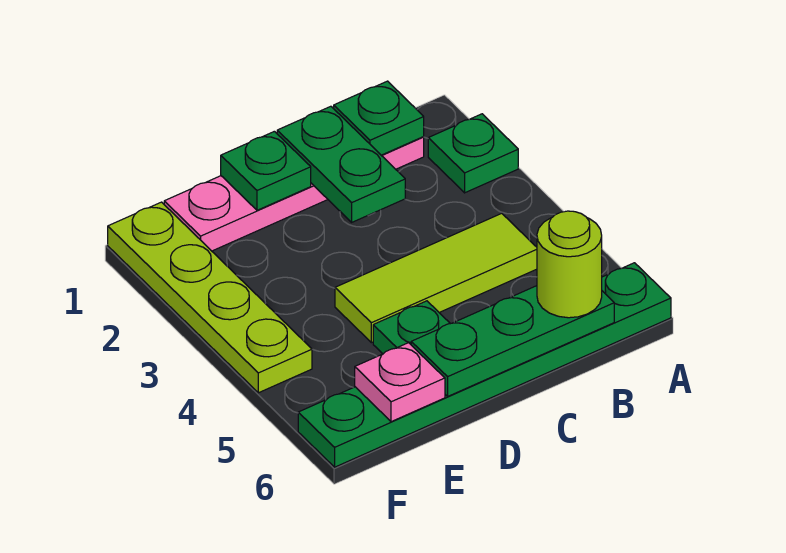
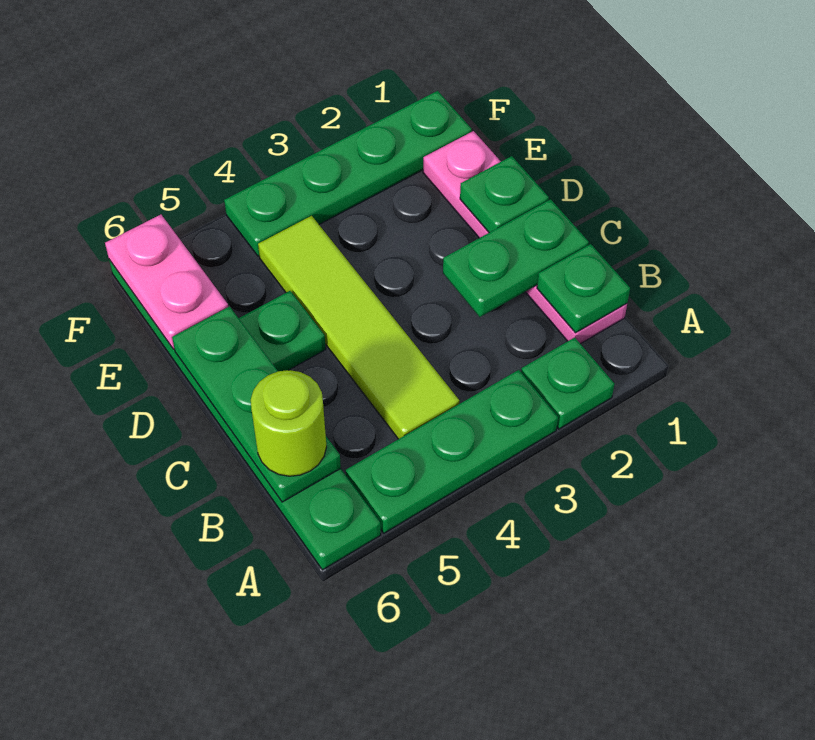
none -> green 1x3 plate [346,370,558,533]
lime 1x3 tile [335,213,537,343] -> lime 1x4 tile [258,216,460,439]
pink 1x1 plate [355,343,445,422] -> pink 1x2 plate [105,215,228,349]
lime 1x4 plate [108,202,312,393] -> green 1x4 plate [224,91,472,257]

